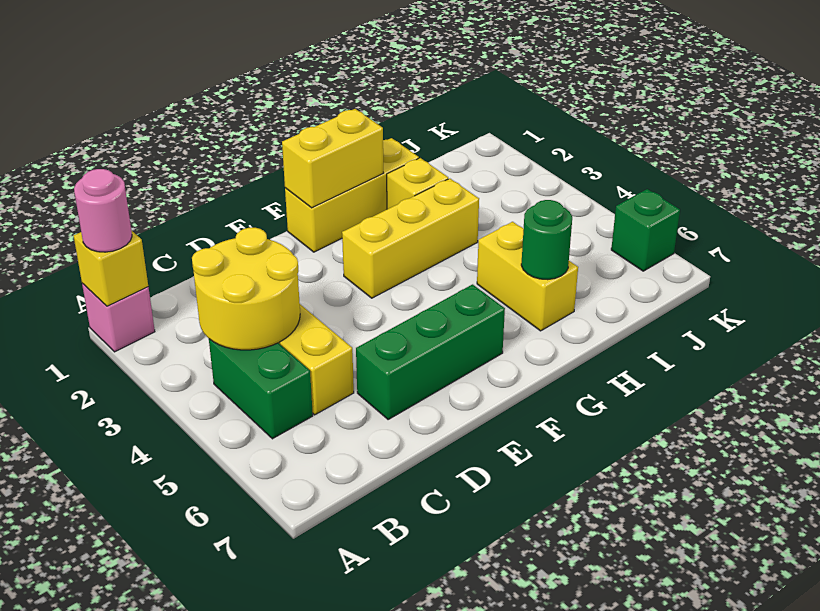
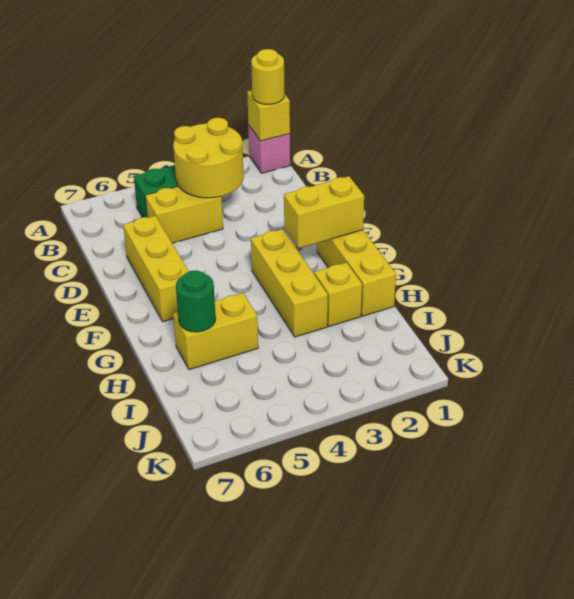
pink 1x1 round brick [74,169,132,252] -> yellow 1x1 round brick [251,49,284,104]
green 1x3 brick [356,284,505,420] -> yellow 1x3 brick [123,216,189,322]
yellow 1x2 brick [282,109,383,208] -> yellow 1x2 brick turned to [284,176,364,248]
green 1x1 brick [611,189,680,271] -> none

